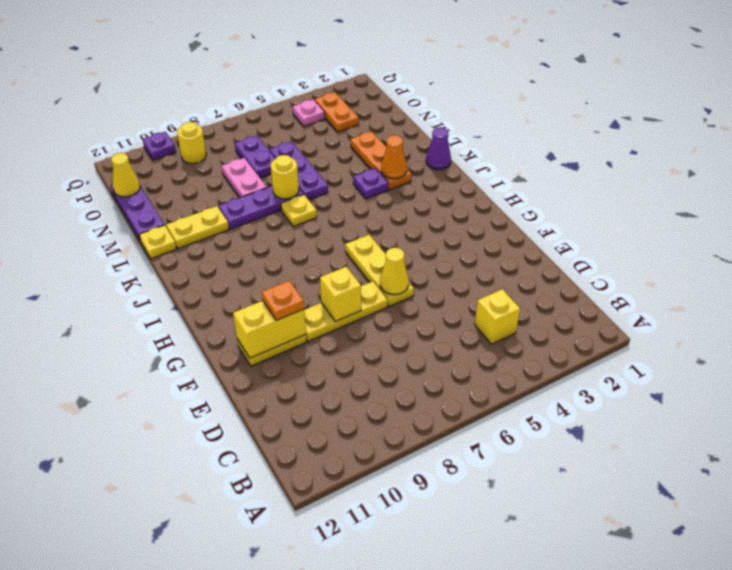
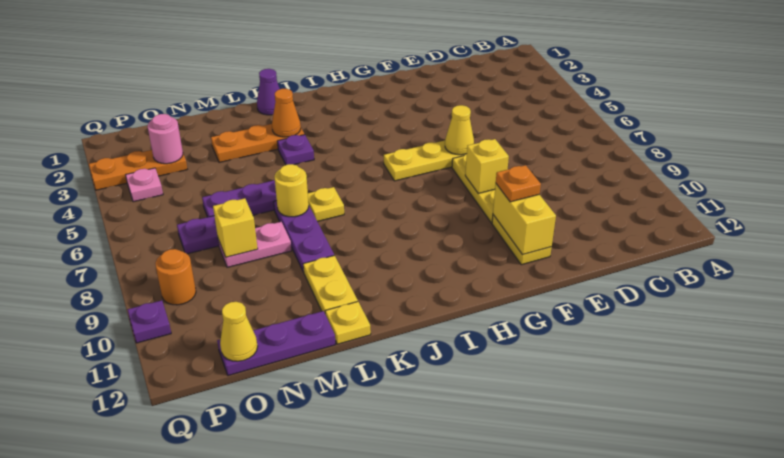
yellow 1x1 brick [475,289,520,344] -> yellow 1x1 brick moved to [213,198,258,257]
orange 1x2 plate [315,92,359,132] -> orange 1x3 plate [89,150,187,190]
none -> pink 1x1 round brick [148,114,183,164]
yellow 1x1 round brick [177,122,206,164] -> orange 1x1 round brick [155,249,196,305]

